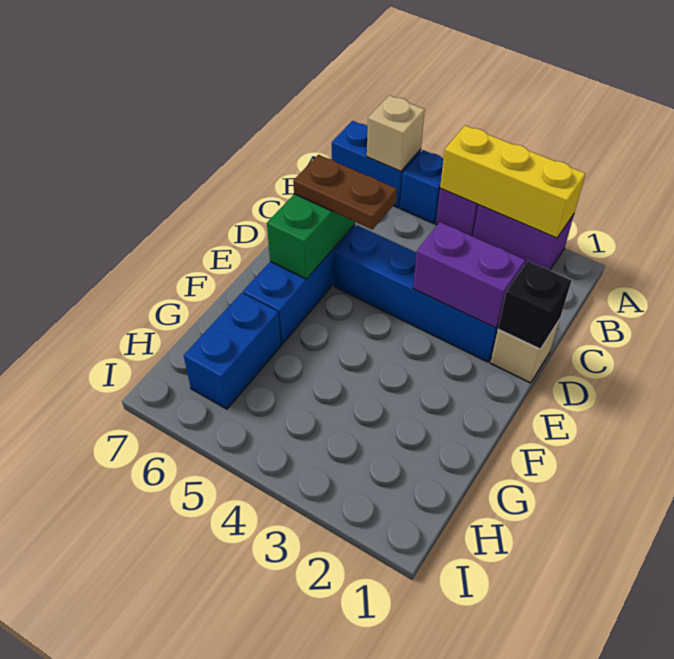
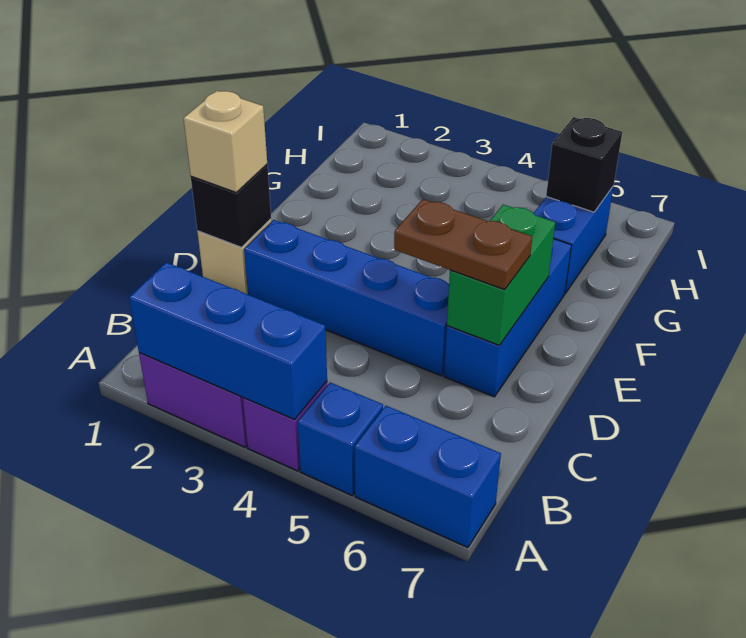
yellow 1x3 brick [440,126,585,238] -> blue 1x3 brick [129,262,327,420]
tan 1x1 brick [367,95,425,171] -> tan 1x1 brick moved to [184,91,267,192]
purple 1x2 brick [413,222,525,328] -> none
none -> black 1x1 brick [546,117,622,212]

